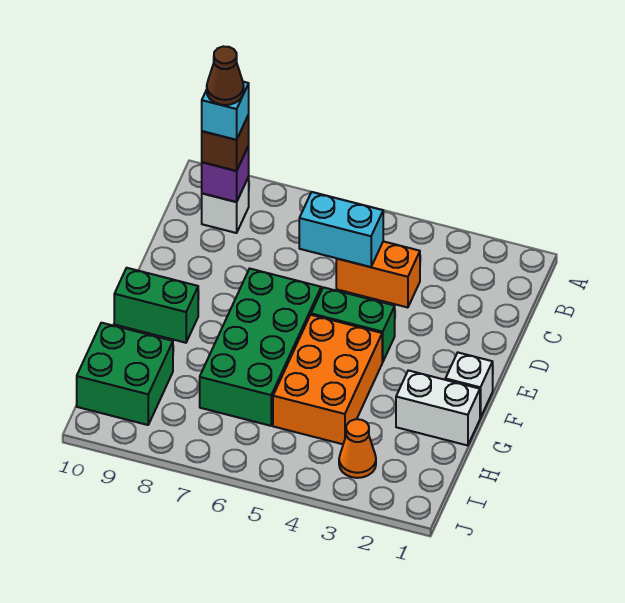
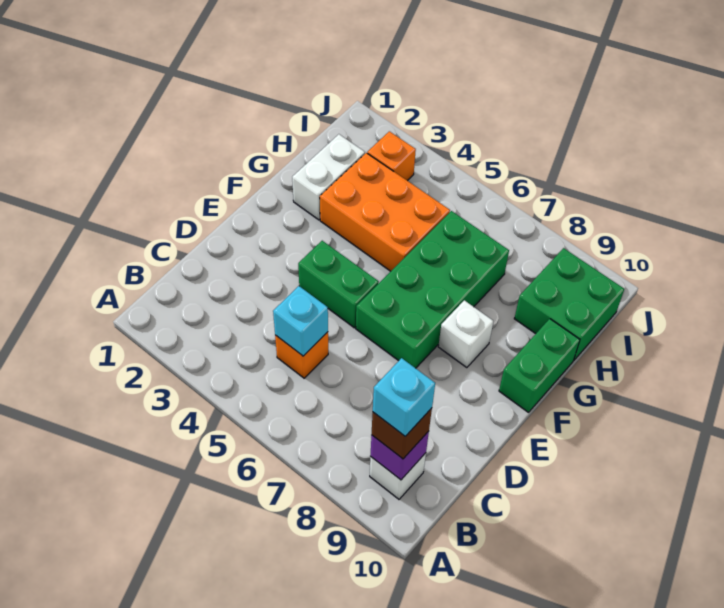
brown 1x1 cone [207,46,244,105] -> none
orange 1x2 brick [336,241,420,308] -> orange 1x1 brick [275,332,328,378]
cyan 1x2 brick [299,192,383,267] -> cyan 1x1 brick [273,286,328,356]
white 1x1 brick [445,353,493,418] -> white 1x1 brick moved to [438,300,493,368]
orange 2x3 brick [273,315,382,444] -> orange 2x3 brick turned to [320,153,450,271]
green 1x2 brick [114,268,198,343] -> green 1x2 brick turned to [499,319,580,412]
white 1x2 brick [396,370,480,446] -> white 1x2 brick turned to [292,134,365,220]
orange 1x1 cone [339,419,376,478] -> orange 1x1 brick [367,131,416,181]

